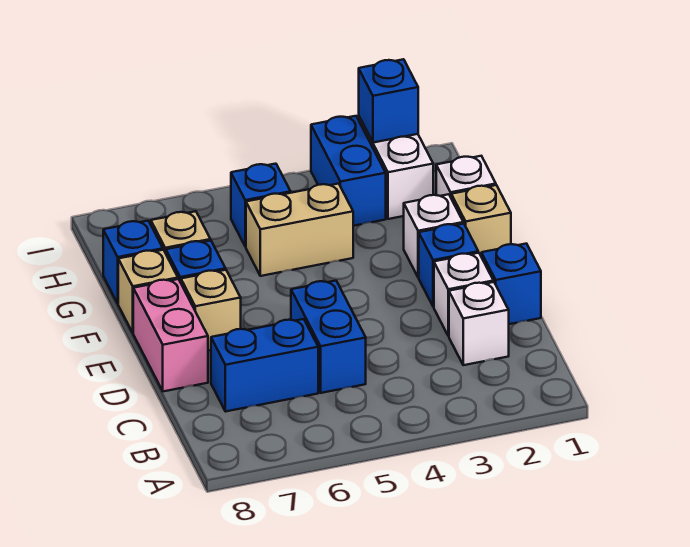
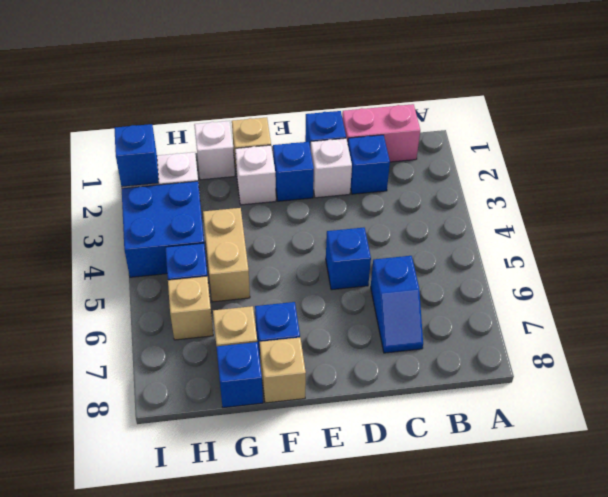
white 1x1 brick [449,282,509,365] -> blue 1x1 brick [348,135,390,194]
blue 1x2 brick [291,281,366,393] -> blue 1x1 brick [326,228,371,290]
blue 1x2 brick [211,319,318,412] -> blue 1x2 slope [371,256,423,353]
pink 1x2 brick [133,279,208,391] -> pink 1x2 brick moved to [342,104,420,162]
tan 1x1 brick [181,270,241,351] -> tan 1x1 brick moved to [168,276,213,340]
blue 1x2 brick [311,116,386,226] -> blue 2x2 brick [122,181,204,277]

